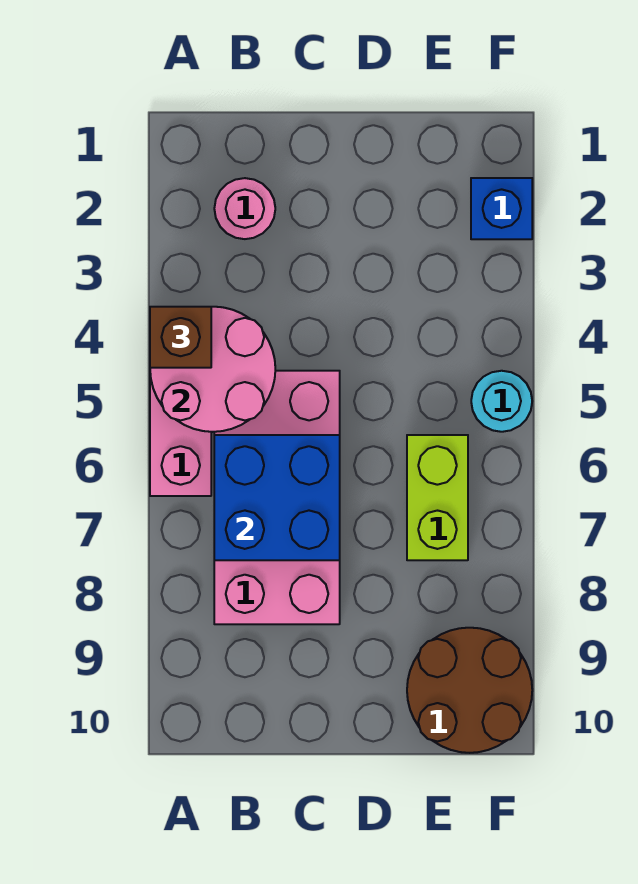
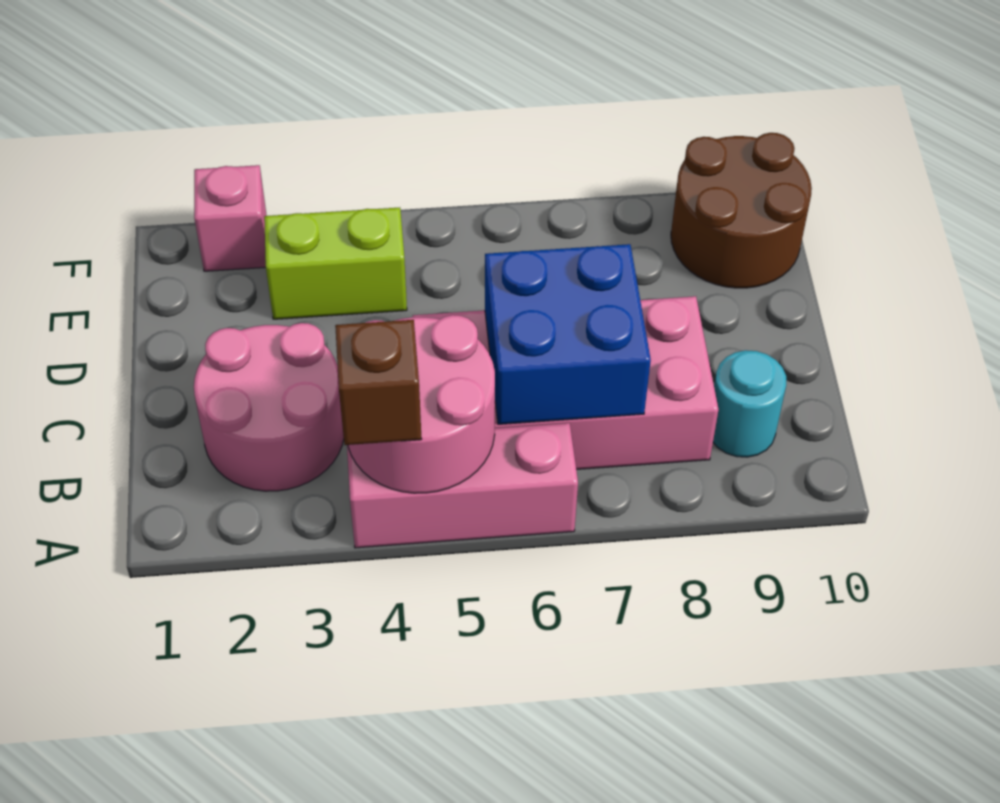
pink 1x1 round brick [214,178,275,239] -> pink 2x2 round brick [194,323,344,491]
lime 1x2 brick [407,435,468,560] -> lime 1x2 brick moved to [264,208,407,319]
blue 1x1 brick [471,178,532,239] -> pink 1x1 brick [194,165,267,271]
cyan 1x1 round brick [471,371,532,432] -> cyan 1x1 round brick moved to [713,350,786,457]

